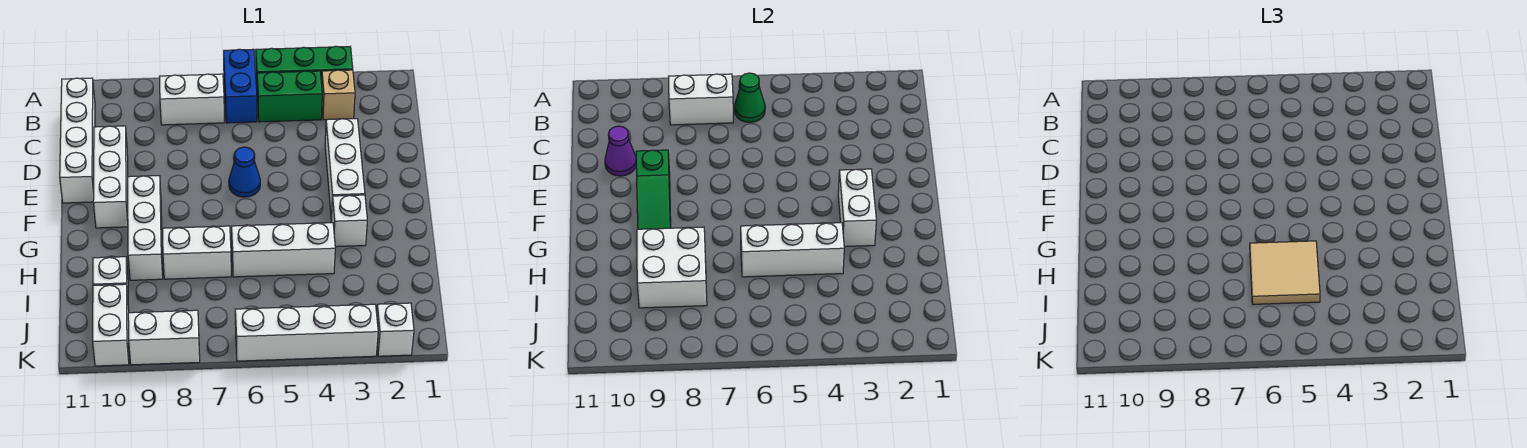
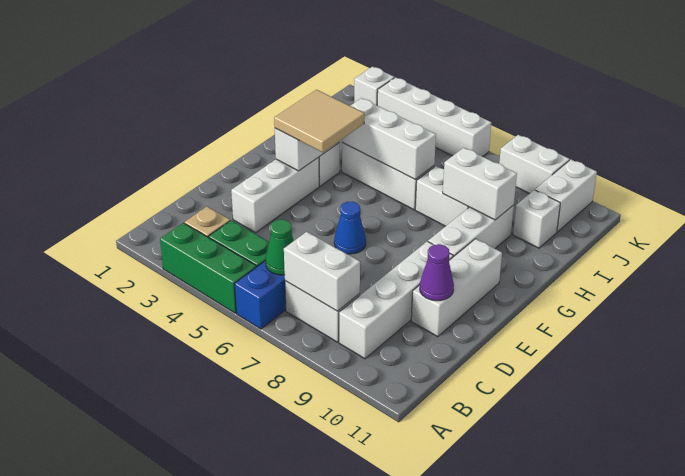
white 1x4 brick [60,78,95,203] -> white 1x4 brick moved to [339,241,453,359]
green 1x3 slope [636,150,671,229] -> none
tan 2x2 tile [1250,241,1320,304] -> tan 2x2 tile moved to [274,90,365,152]
white 2x2 brick [637,227,707,308] -> white 1x2 brick [443,148,517,220]

